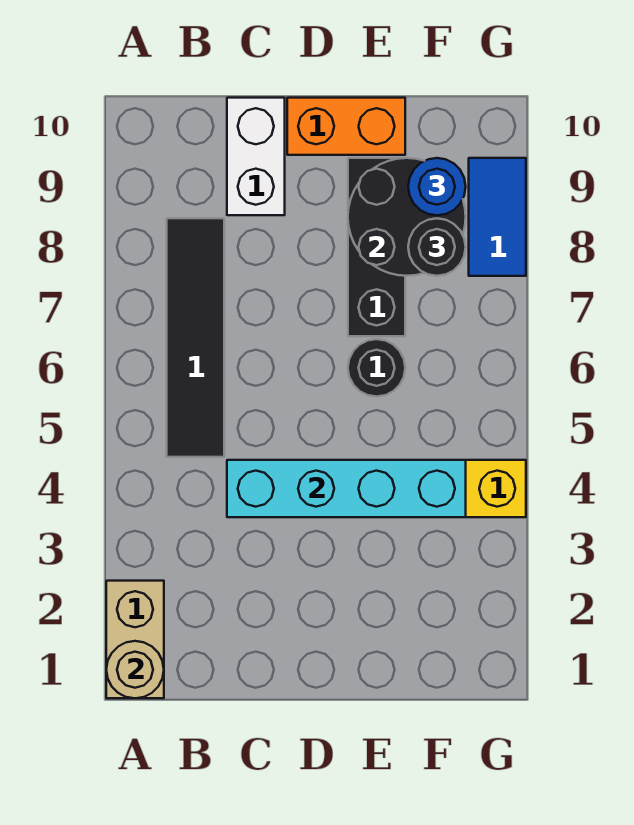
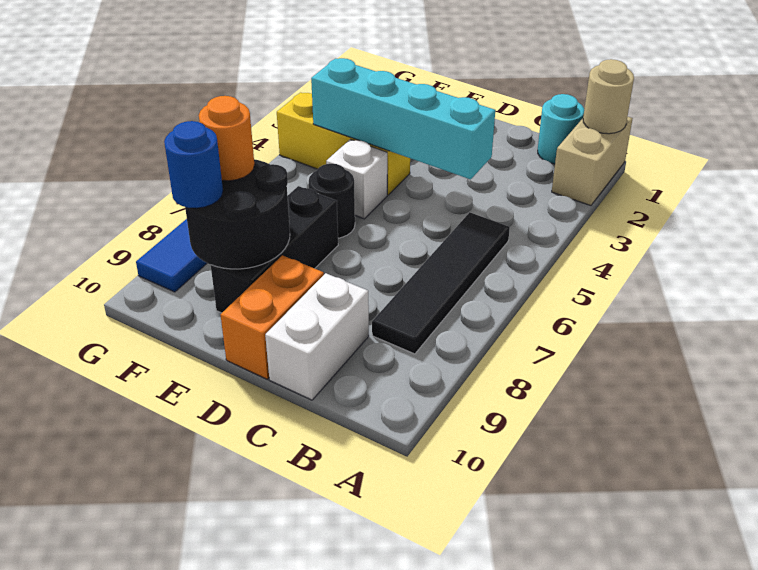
none -> cyan 1x1 round brick [538,94,584,164]
orange 1x2 brick [287,98,405,155] -> orange 1x2 brick turned to [221,255,324,379]
none -> white 1x1 brick [326,139,387,219]
black 1x1 round brick [408,218,466,276] -> orange 1x1 round brick [199,96,254,181]

